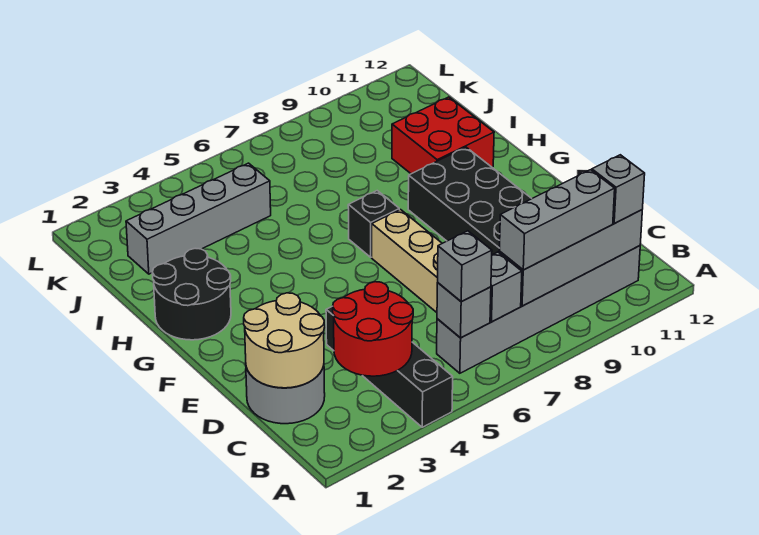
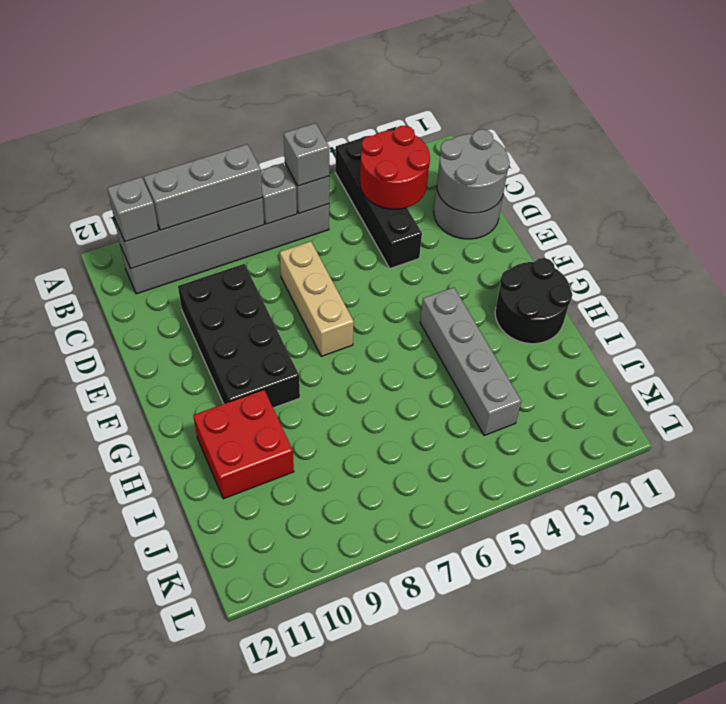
tan 2x2 round brick [244,293,325,388] -> grey 2x2 round brick [437,129,510,213]
black 1x1 brick [348,191,399,257] -> none
grey 1x4 brick [126,163,271,274] -> grey 1x4 brick turned to [420,287,521,436]

